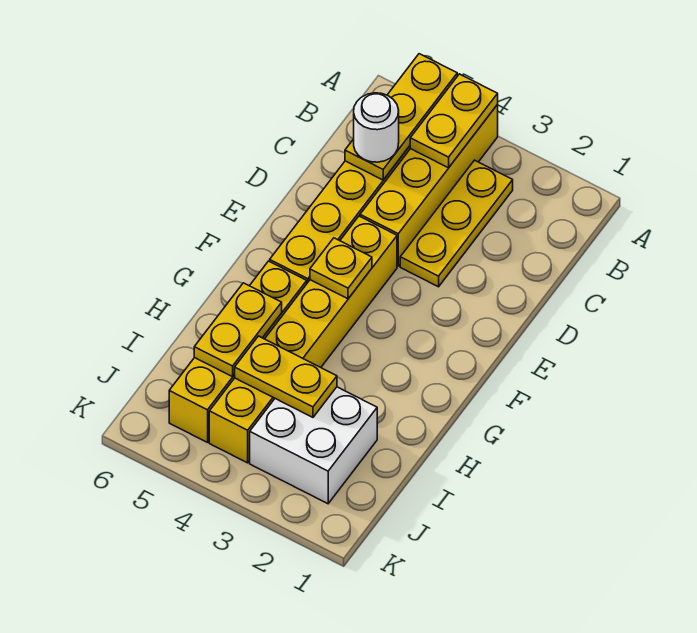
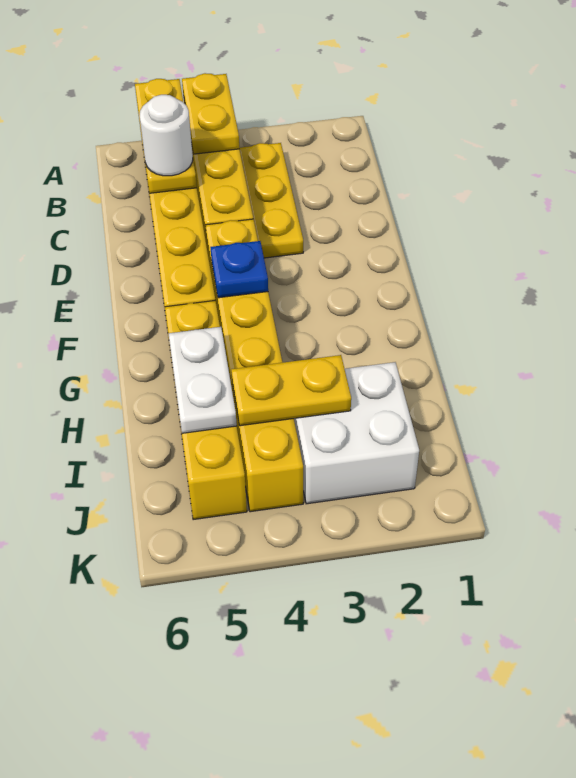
yellow 1x1 plate [310,238,372,299] -> blue 1x1 plate [210,241,268,298]
yellow 1x2 plate [194,283,282,377] -> white 1x2 plate [168,327,237,433]

